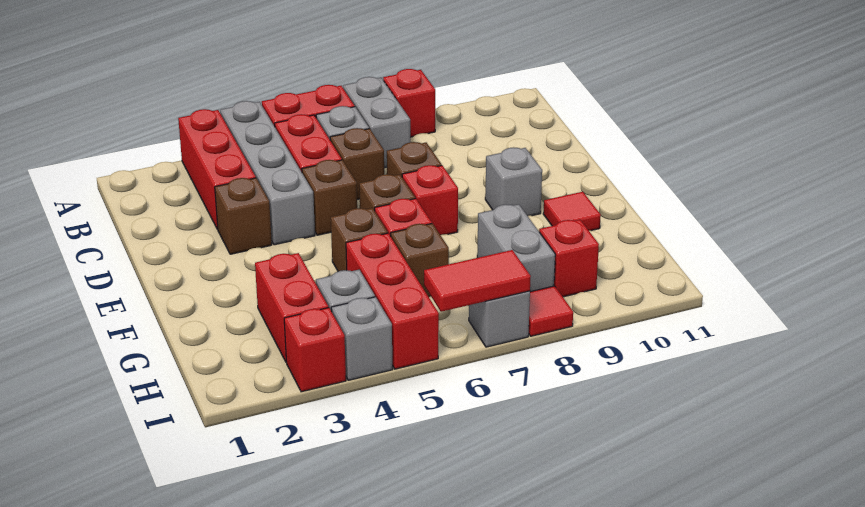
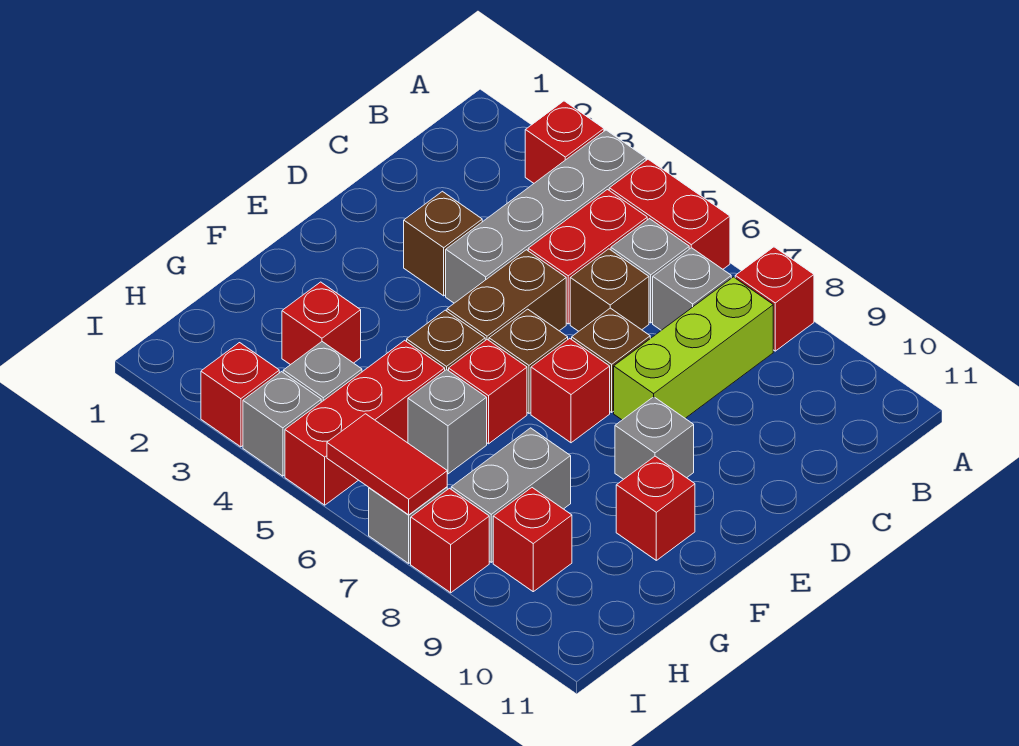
red 1x3 brick [178,109,256,230] -> red 1x1 brick [525,101,604,183]
grey 1x2 brick [343,77,410,168] -> grey 1x1 brick [653,248,731,330]
none -> lime 1x3 brick [614,277,773,420]
brown 1x1 brick [302,160,357,235] -> brown 1x2 brick [447,250,566,340]
red 1x1 tile [543,192,601,231] -> red 1x1 brick [616,456,695,560]
red 1x2 brick [255,253,328,362] -> red 1x1 brick [282,282,361,365]
brown 1x1 brick [391,223,449,297] -> grey 1x1 brick [408,370,487,474]
red 1x1 tile [529,286,573,336] -> red 1x1 brick [411,488,489,593]

